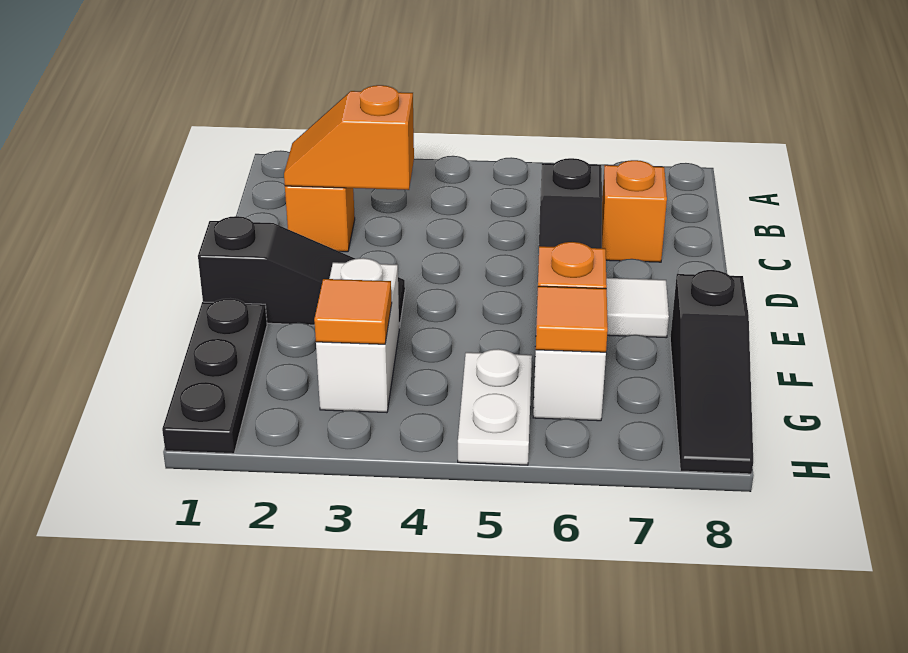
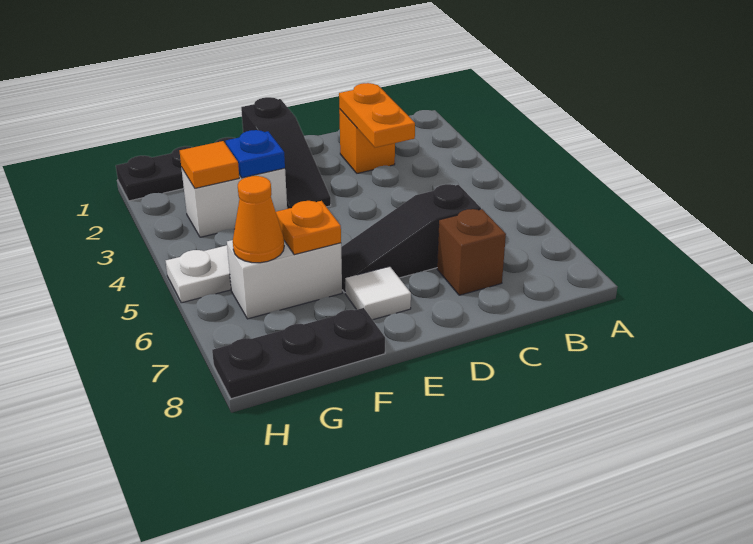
orange 1x2 slope [284,85,414,190] -> orange 1x2 plate [339,83,415,148]
orange 1x1 brick [602,160,667,262] -> brown 1x1 brick [437,209,506,295]
none -> blue 1x1 plate [226,130,285,178]
black 1x3 slope [670,270,753,474] -> black 1x3 plate [212,308,385,399]
orange 1x1 tile [536,286,608,352] -> orange 1x1 cone [233,176,284,263]

